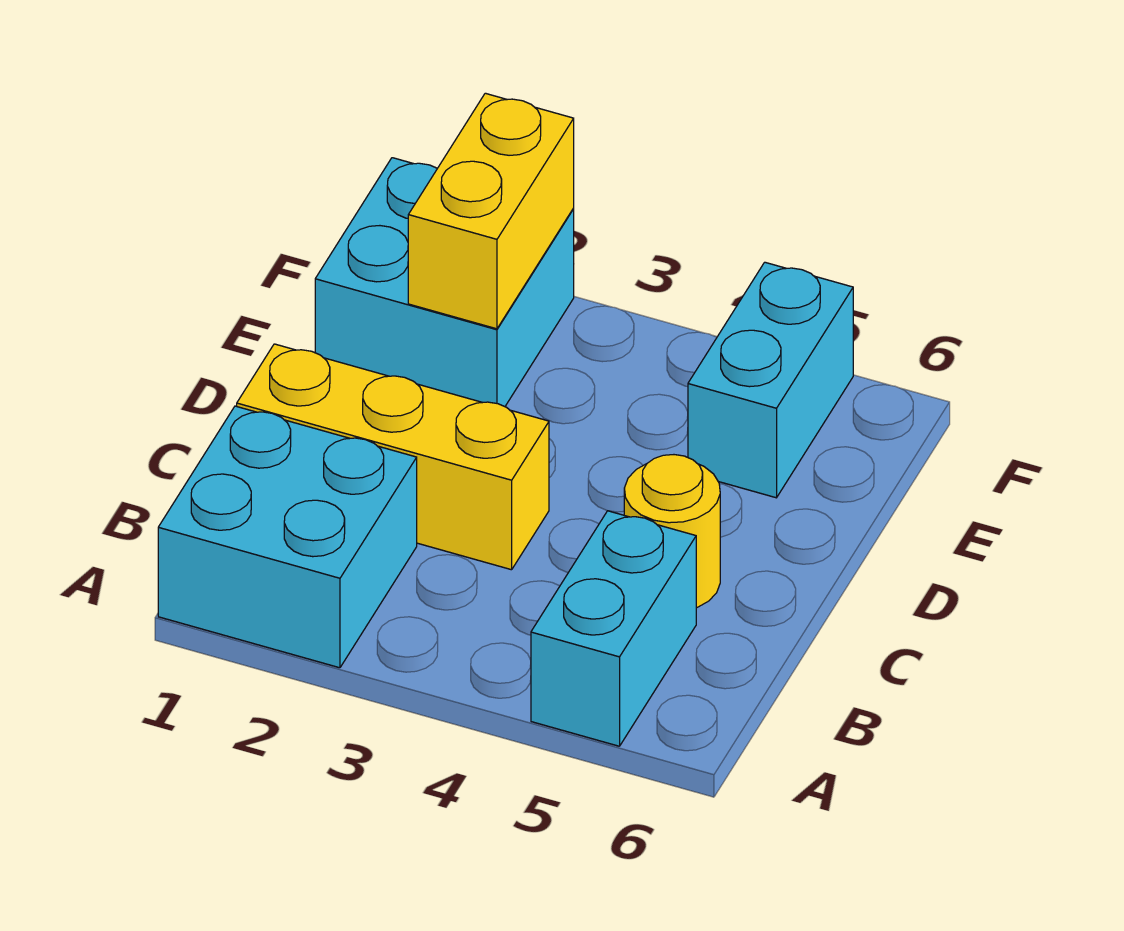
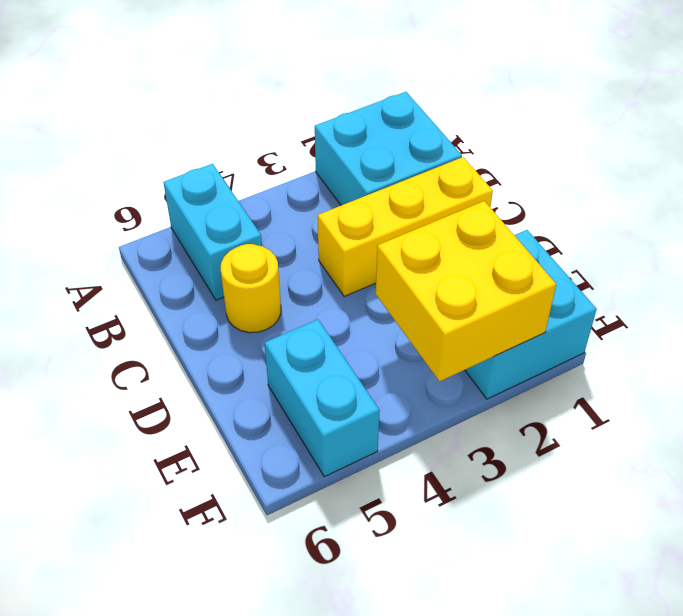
yellow 1x2 brick [408,93,574,329] -> yellow 2x2 brick [376,201,556,381]

